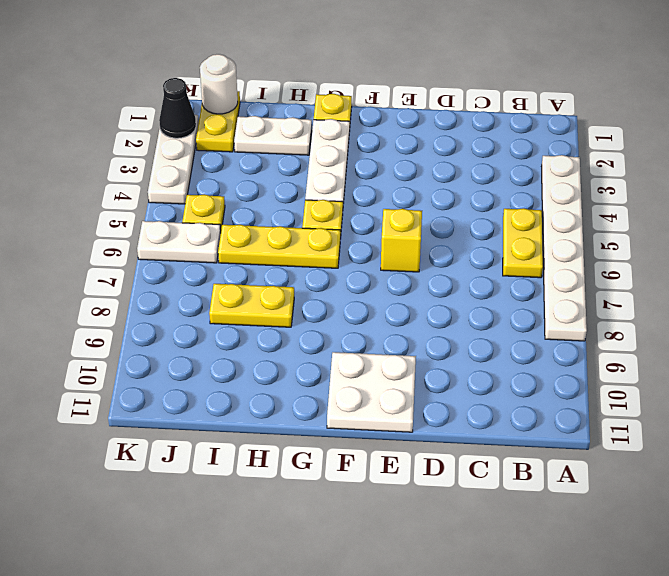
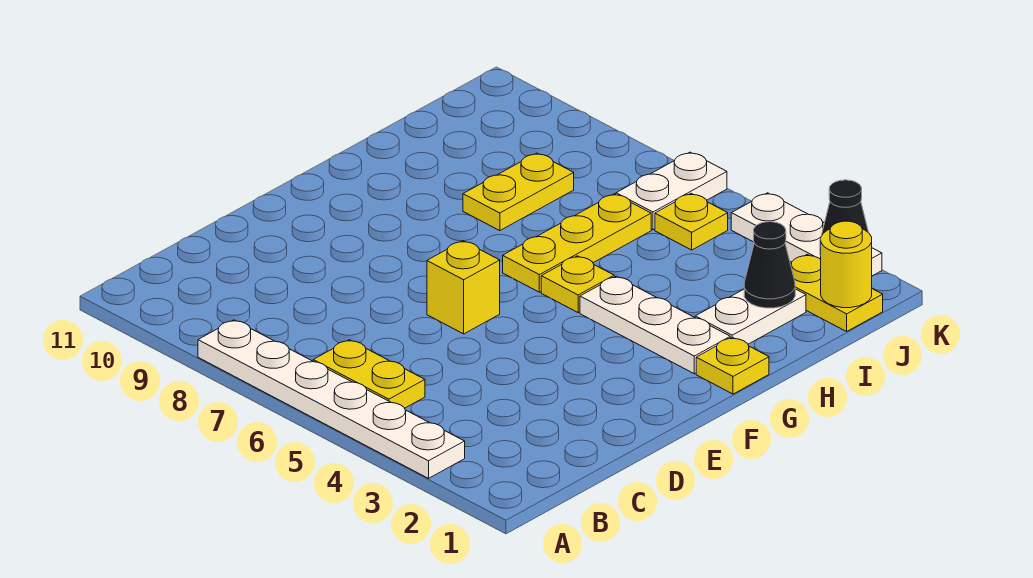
white 2x2 plate [327,352,416,432] -> none
none -> black 1x1 cone [744,222,795,308]
white 1x1 round brick [200,54,238,114] -> yellow 1x1 round brick [821,221,872,308]

